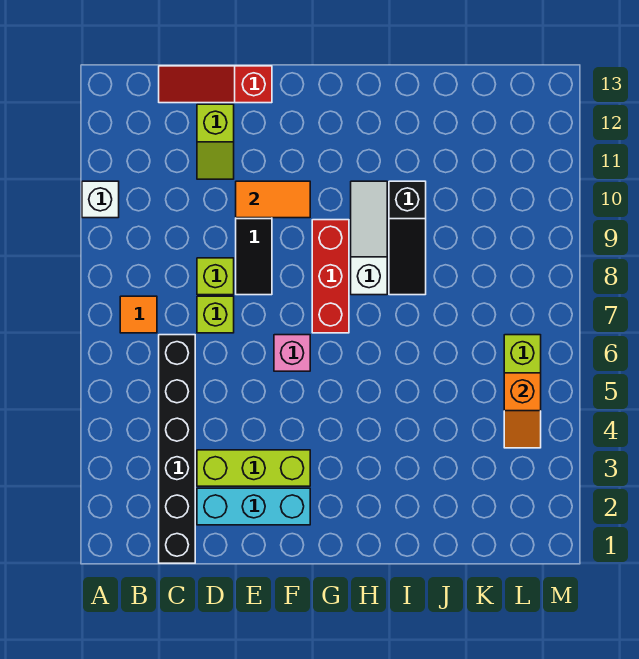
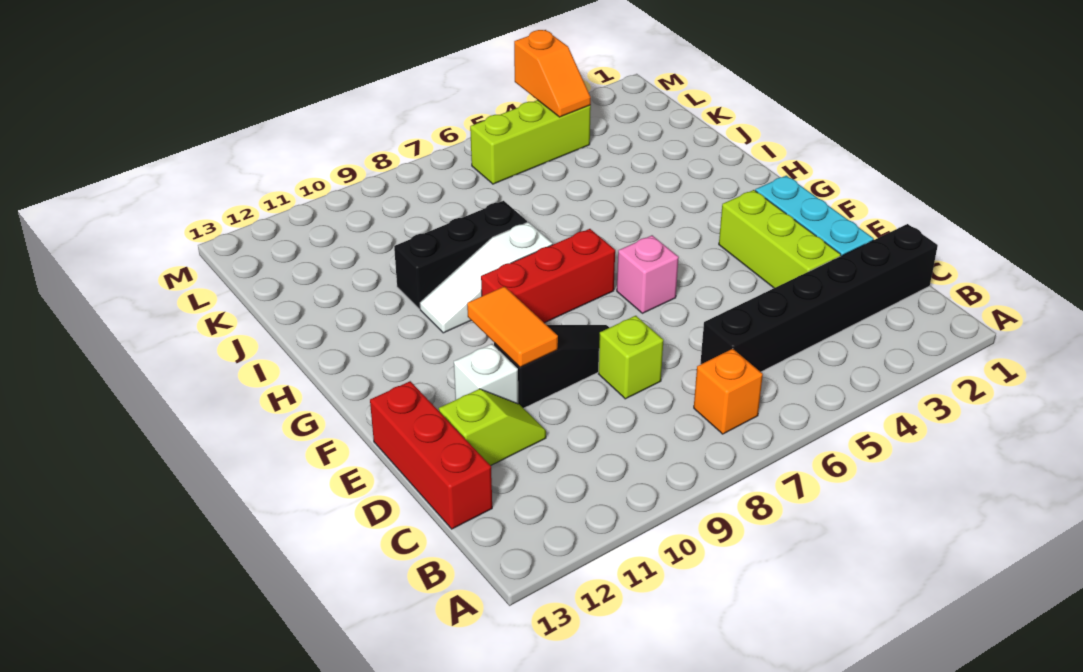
white 1x1 brick [82,181,119,218] -> white 1x1 brick moved to [454,344,518,404]
orange 1x1 tile [120,296,157,333] -> orange 1x1 brick [694,349,763,434]
red 1x3 slope [159,66,272,103] -> red 1x3 brick [370,381,492,529]
lime 1x1 brick [197,296,234,333] -> none
black 1x3 slope [389,181,426,295] -> black 1x3 brick [394,201,527,309]
orange 1x2 slope [504,373,541,448] -> orange 1x2 slope turned to [514,30,591,117]

